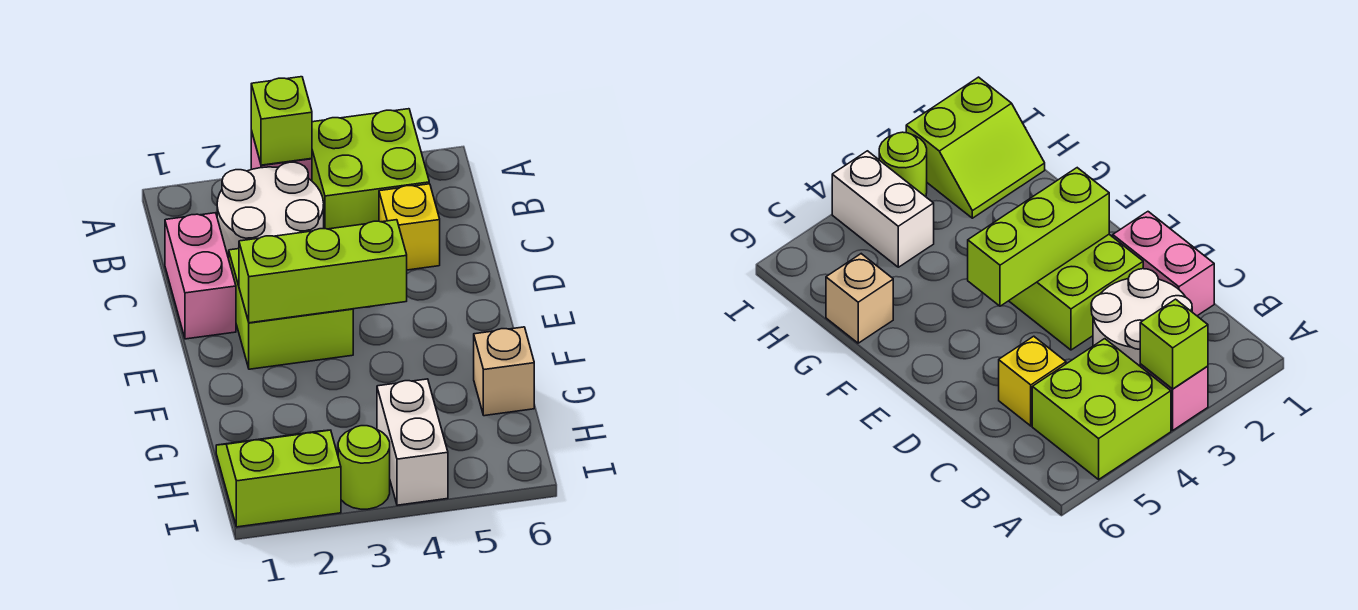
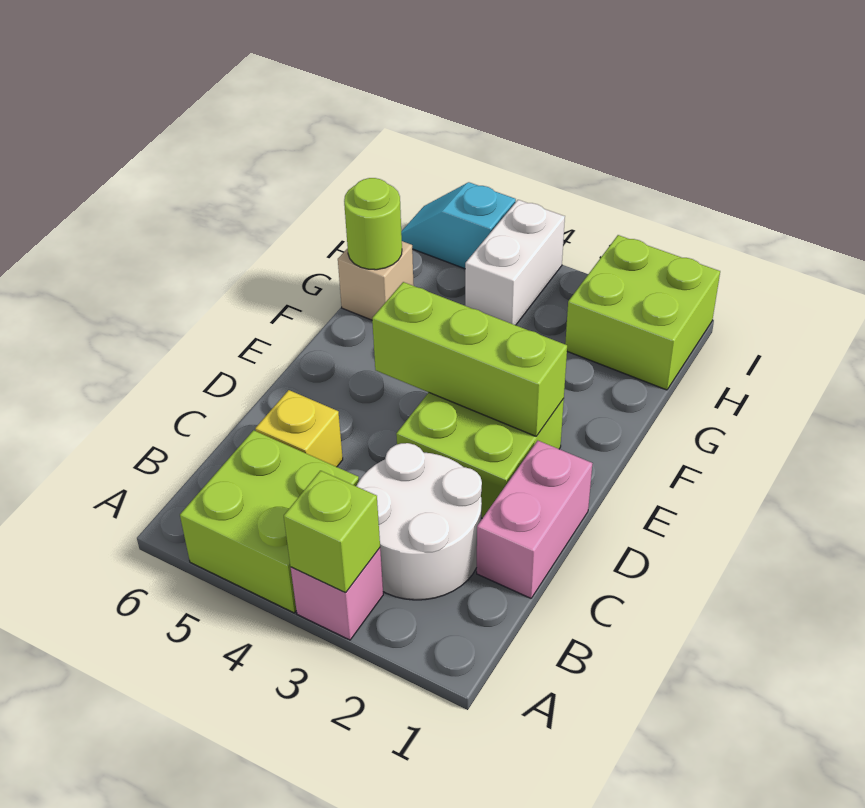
lime 2x2 slope [216,430,341,527] -> lime 2x2 brick [565,235,720,390]
lime 1x1 round brick [338,426,390,509] -> lime 1x1 round brick moved to [344,178,402,270]
none -> cyan 1x2 slope [401,182,516,269]

